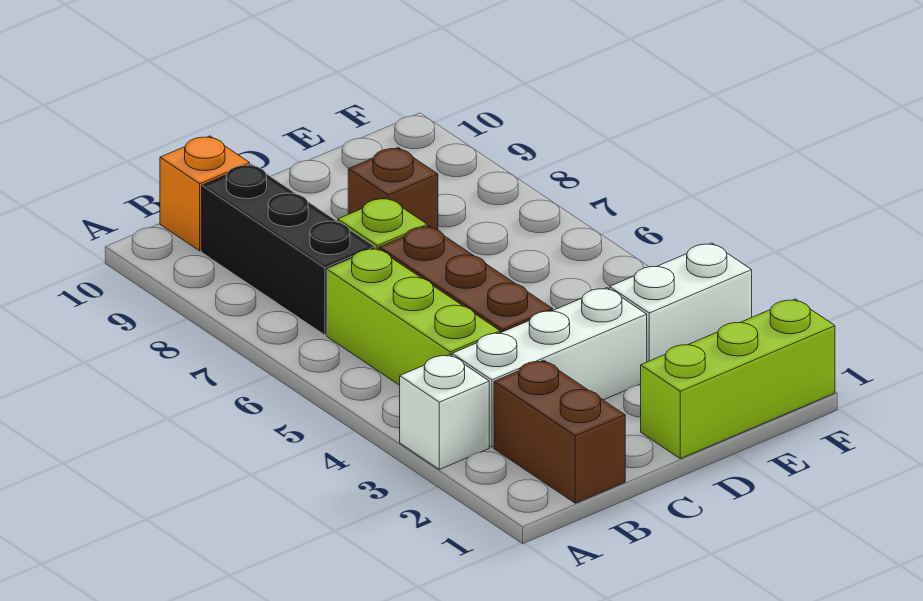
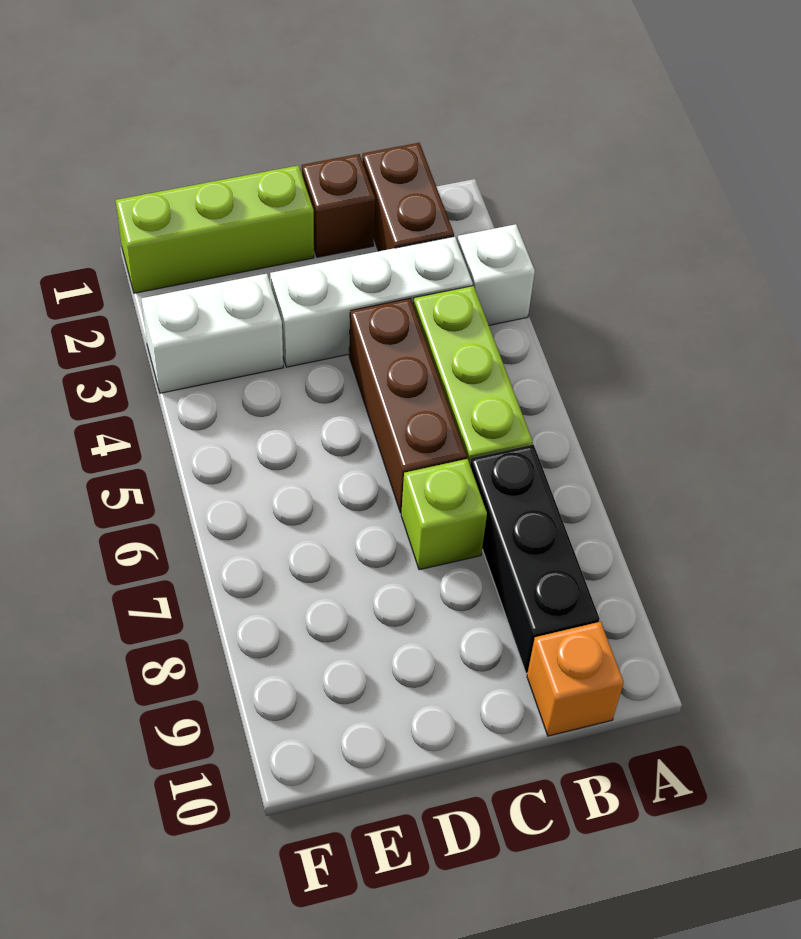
brown 1x1 brick [348,148,438,230] -> brown 1x1 brick moved to [302,154,375,257]

